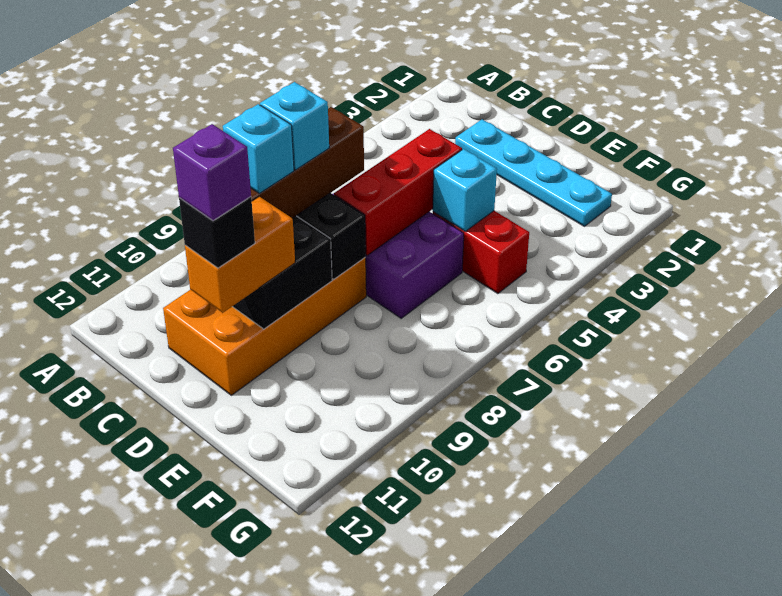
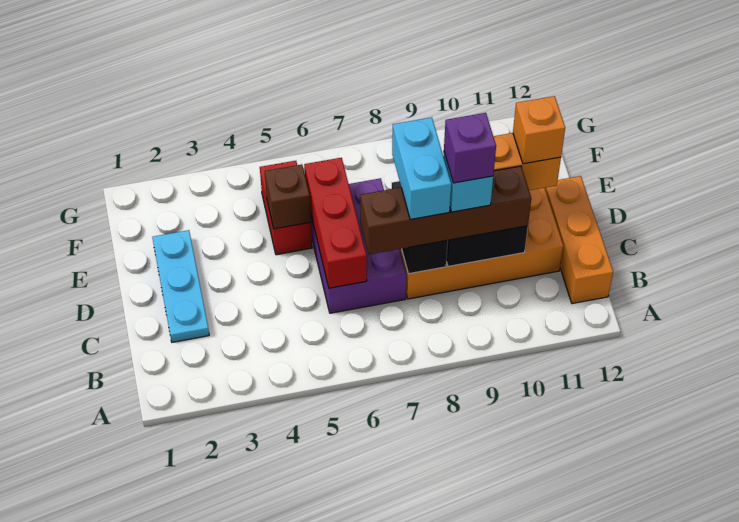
none -> orange 1x3 brick [545,176,613,304]
cyan 1x4 plate [455,119,612,226] -> cyan 1x3 plate [152,230,209,342]
cyan 1x1 brick [260,82,329,170] -> cyan 1x2 brick [392,117,451,220]
red 1x3 brick [334,129,462,255] -> red 1x3 brick turned to [304,158,367,288]
black 1x1 brick [179,197,255,268] -> orange 1x1 brick [513,96,565,164]
purple 1x1 brick [173,124,251,221] -> purple 1x1 brick moved to [444,113,496,183]
cyan 1x1 brick [433,149,497,231] -> brown 1x1 brick [265,165,311,229]

